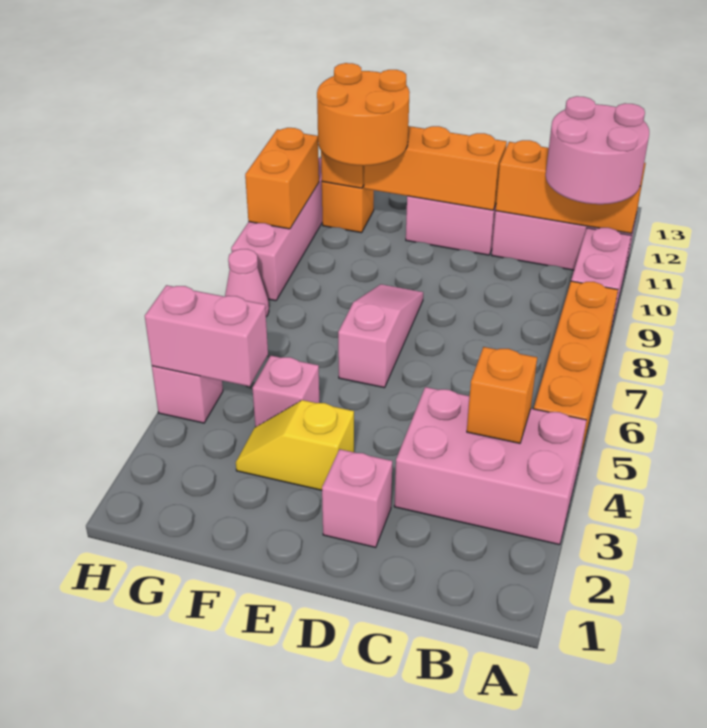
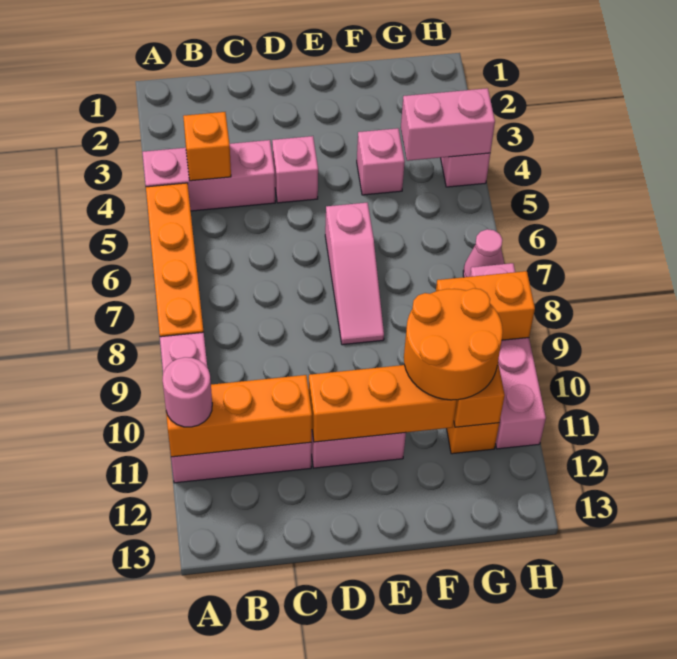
pink 2x3 brick [394,387,587,545] -> pink 1x3 brick [142,140,275,211]
pink 2x2 round brick [546,96,649,204] -> pink 1x1 round brick [162,357,212,427]
pink 1x1 brick [322,449,392,548] -> pink 1x1 brick moved to [272,136,318,203]
yellow 1x2 slope [236,400,354,490] -> none
orange 1x2 brick [245,128,319,229] -> orange 1x2 brick turned to [436,271,535,340]

